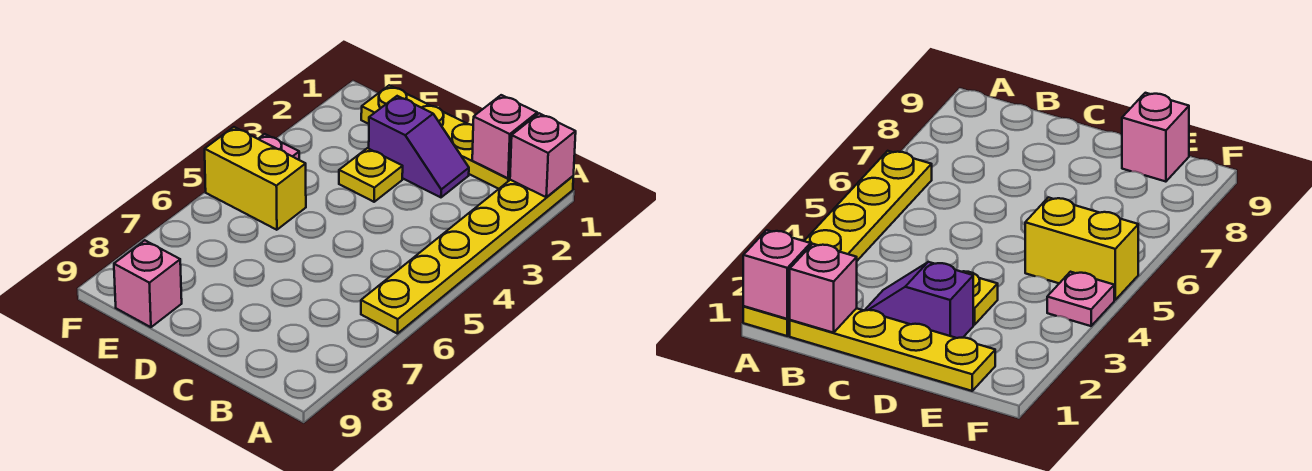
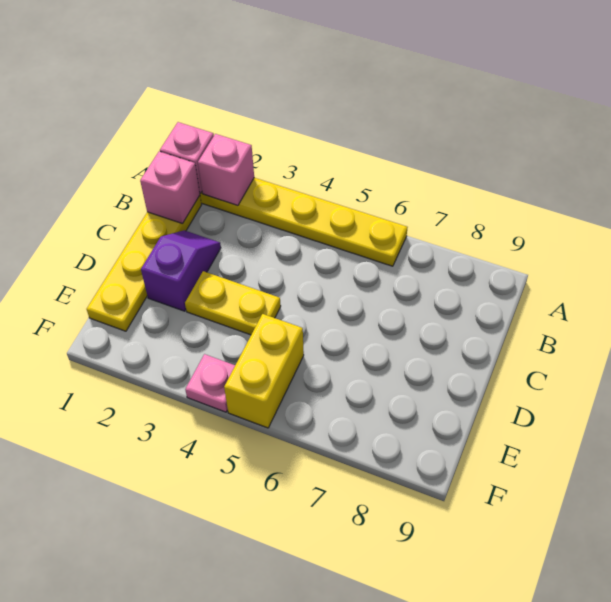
yellow 1x1 plate [339,148,403,202] -> yellow 1x2 plate [185,271,281,335]
pink 1x1 brick [114,240,182,327] -> pink 1x1 brick moved to [198,134,254,206]

